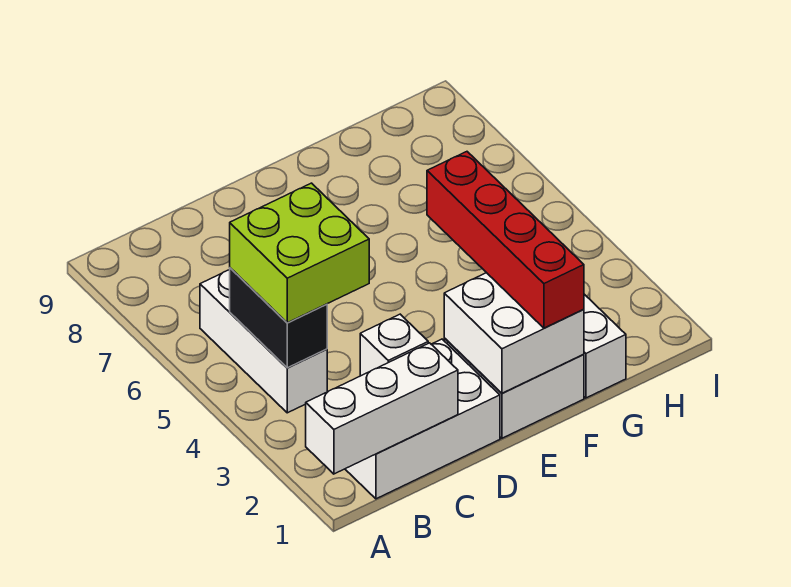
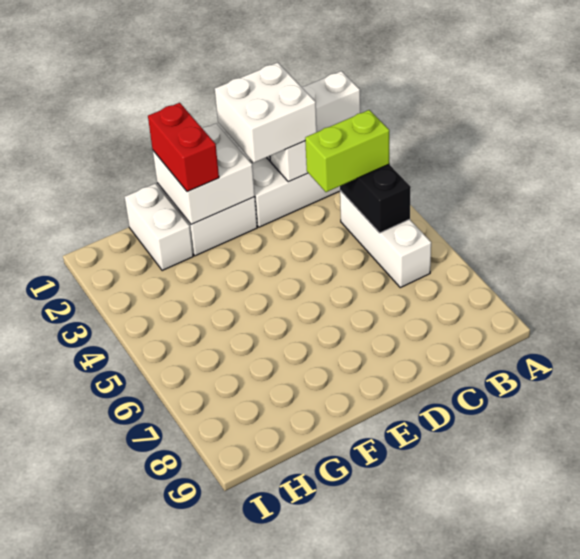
lime 2x2 brick [230,183,369,323] -> lime 1x2 brick [305,110,389,192]
none -> white 2x2 brick [215,63,317,163]
red 1x4 brick [427,152,584,328] -> red 1x2 brick [148,103,219,191]

